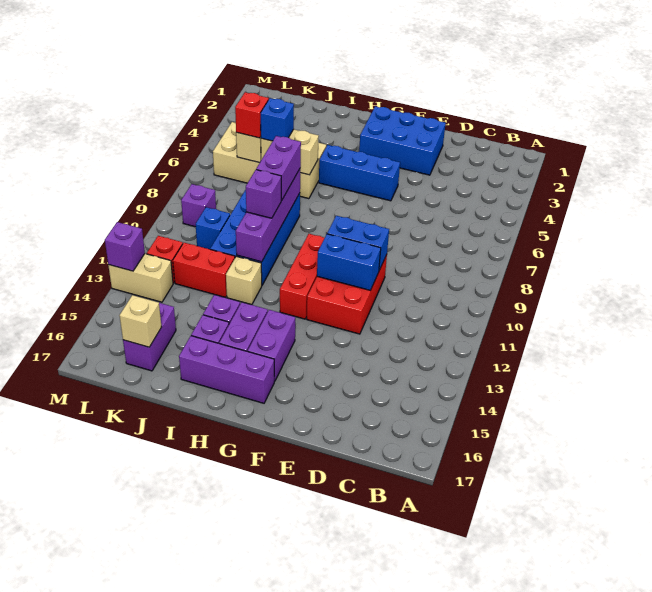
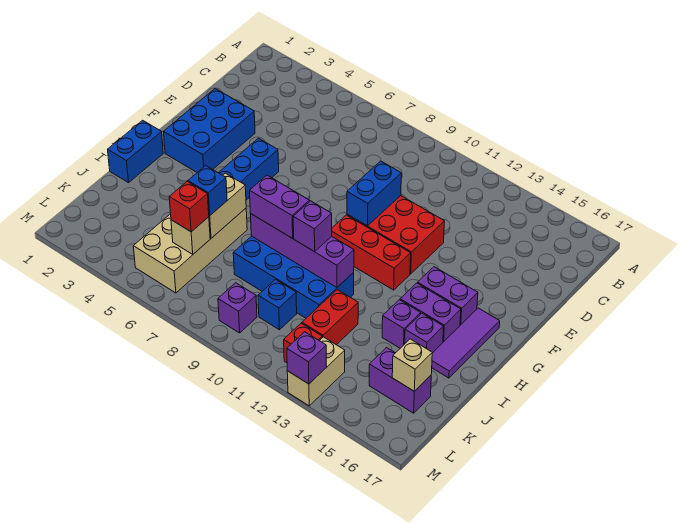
blue 1x2 brick [317,234,381,290] -> blue 1x2 brick moved to [108,120,163,183]
purple 1x3 brick [179,336,274,403] -> purple 1x3 tile [432,308,500,378]
tan 1x1 brick [226,256,262,305] -> none

